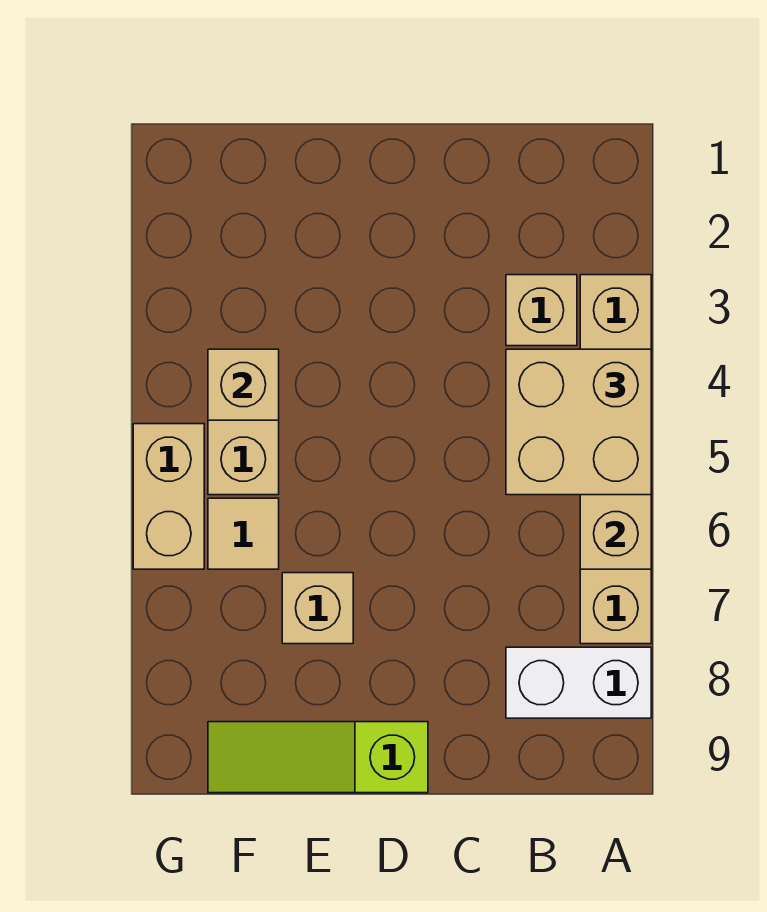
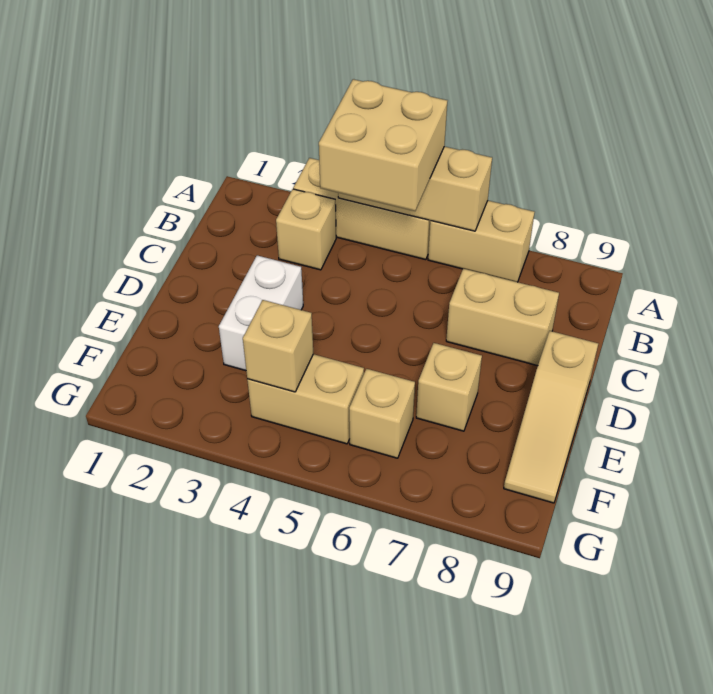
white 1x2 brick [506,647,651,718] -> white 1x2 brick moved to [219,255,303,371]
lime 1x3 slope [208,722,428,793] -> tan 1x3 slope [504,331,598,503]
tan 1x1 tile [208,498,279,569] -> tan 1x1 brick [349,369,415,458]
tan 1x2 brick [133,424,204,569] -> tan 1x2 brick moved to [446,269,559,366]

